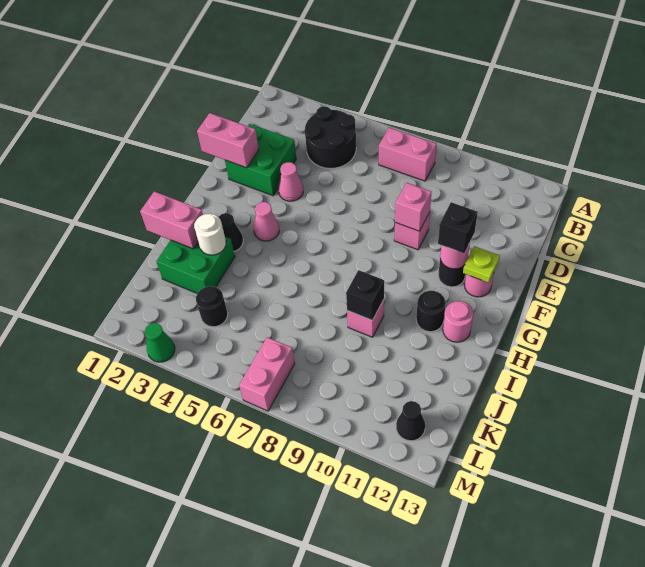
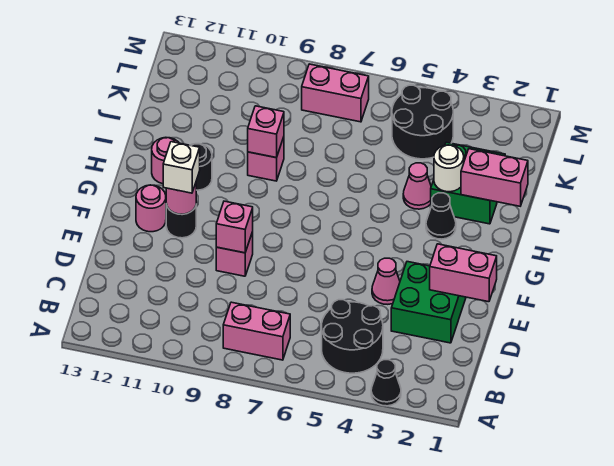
black 1x1 brick [438,202,478,253] -> white 1x1 brick [163,142,200,193]
lime 1x1 plate [463,246,500,283] -> none
pink 1x1 cone [254,202,279,241] -> pink 1x1 cone moved to [403,163,431,209]
black 1x1 brick [346,270,384,321] -> pink 1x1 brick [248,106,284,158]
black 1x1 round brick [196,286,228,327] -> black 2x2 round brick [392,85,453,159]
pink 1x2 brick [239,337,295,411] -> pink 1x2 brick turned to [302,64,369,122]
black 1x1 cone [396,401,425,441] -> black 1x1 cone moved to [371,360,401,406]
green 1x1 cone [145,323,175,362] -> none

